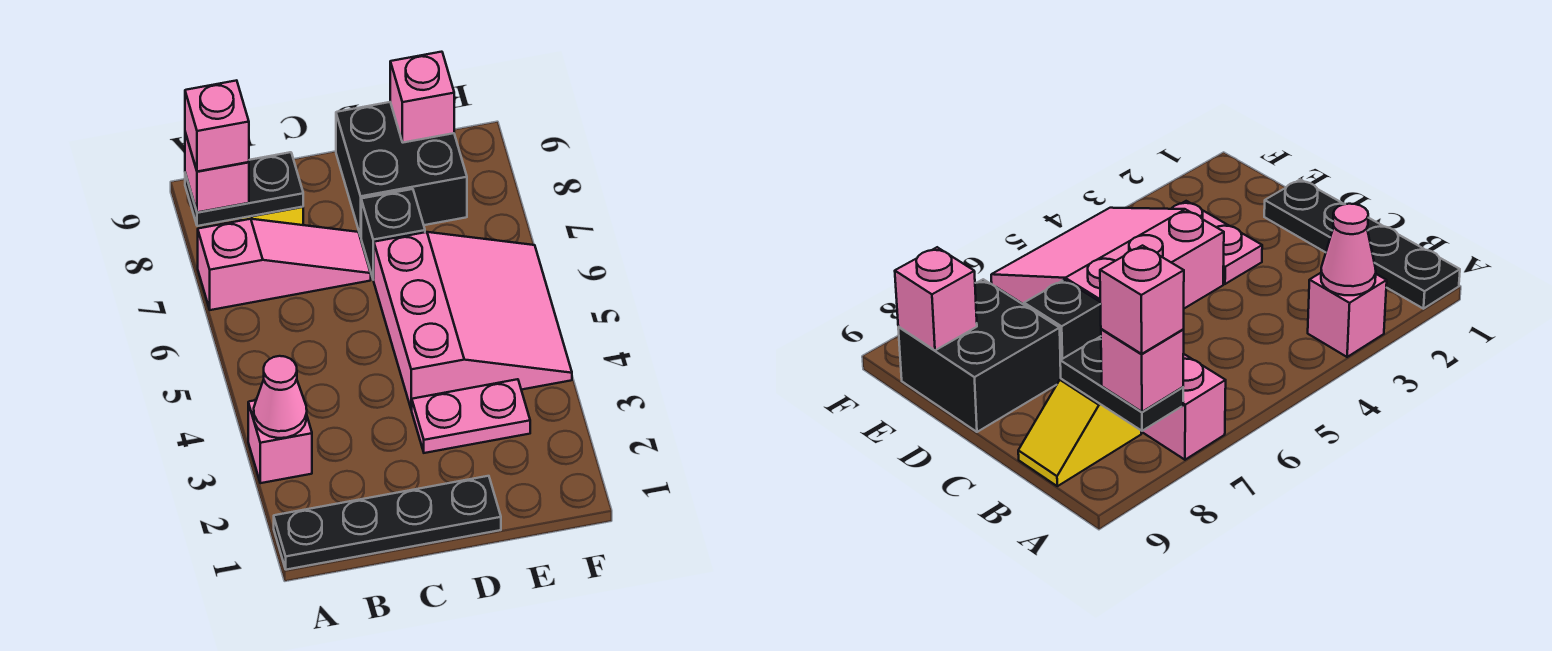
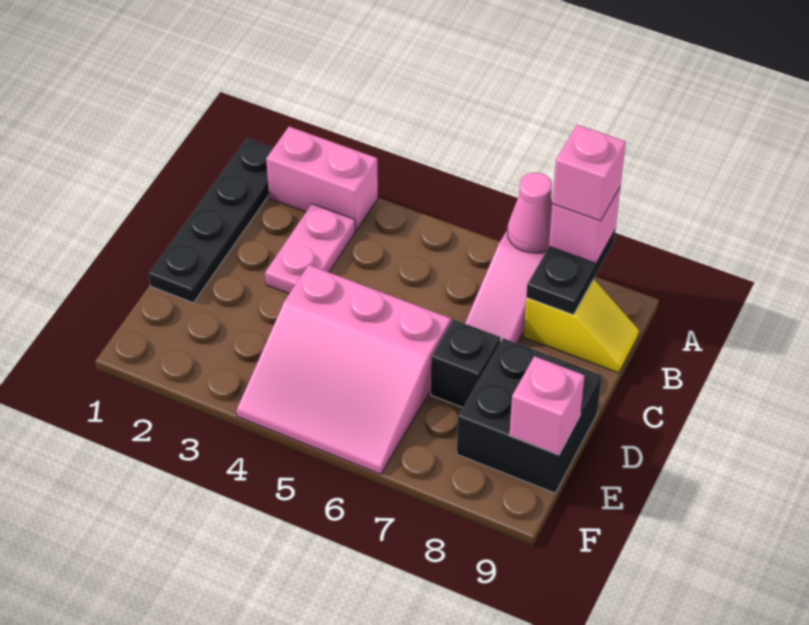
pink 1x1 brick [248,400,312,483] -> pink 1x2 brick [266,127,378,230]
pink 1x1 cone [254,356,307,438] -> pink 1x1 cone moved to [508,172,552,253]
pink 1x2 plate [412,379,530,453] -> pink 1x2 plate moved to [265,204,355,294]

